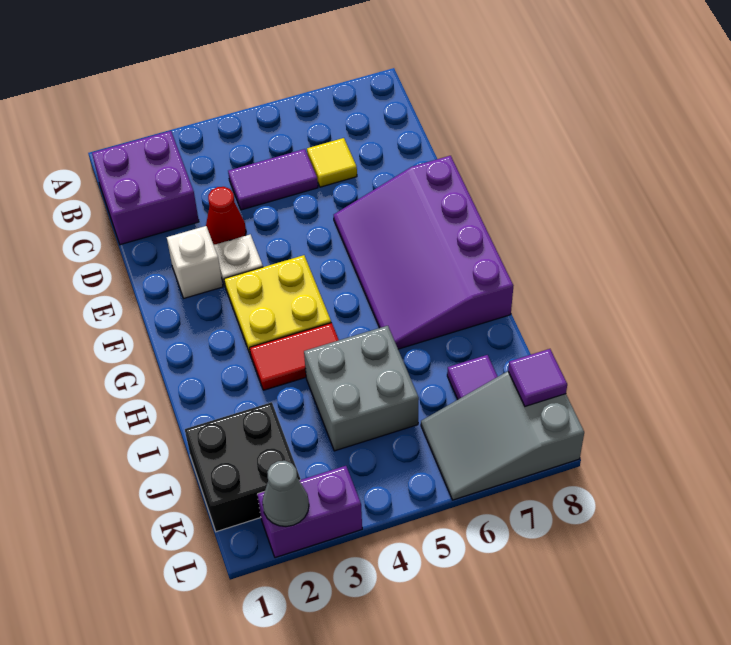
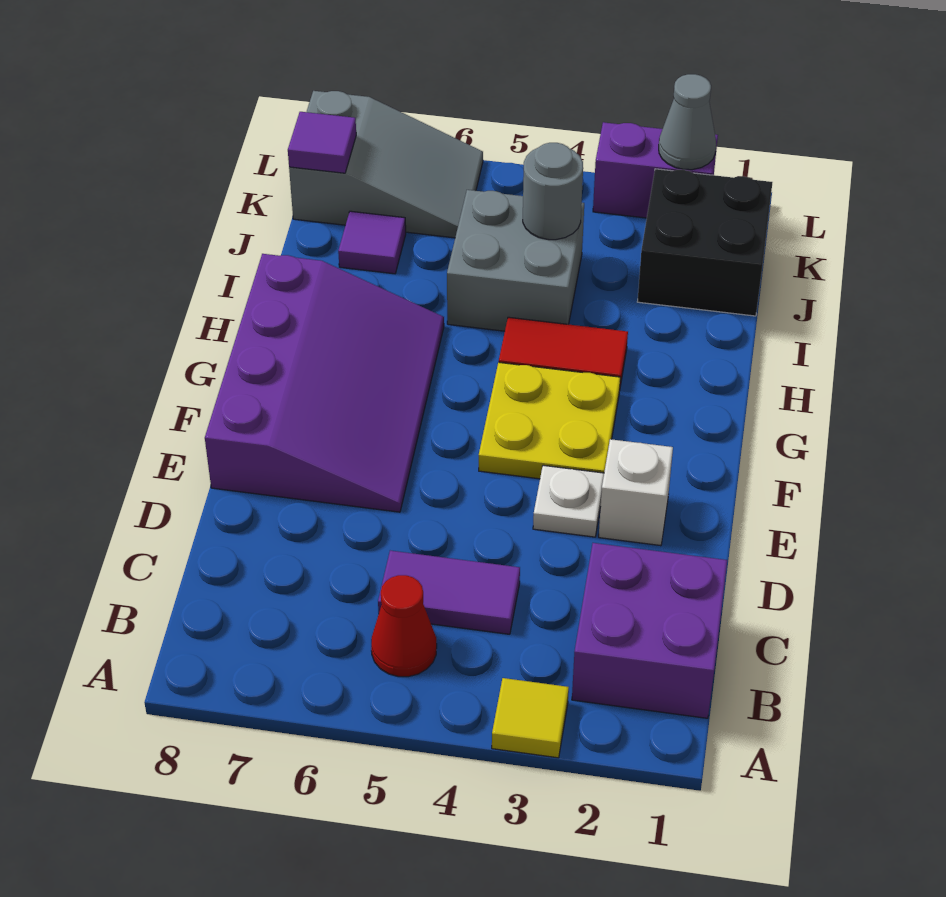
yellow 1x1 tile [307,138,357,187] -> yellow 1x1 tile moved to [492,678,569,758]
red 1x1 cone [206,187,246,245] -> red 1x1 cone moved to [371,575,437,677]
none -> grey 1x1 round brick [523,143,583,240]

